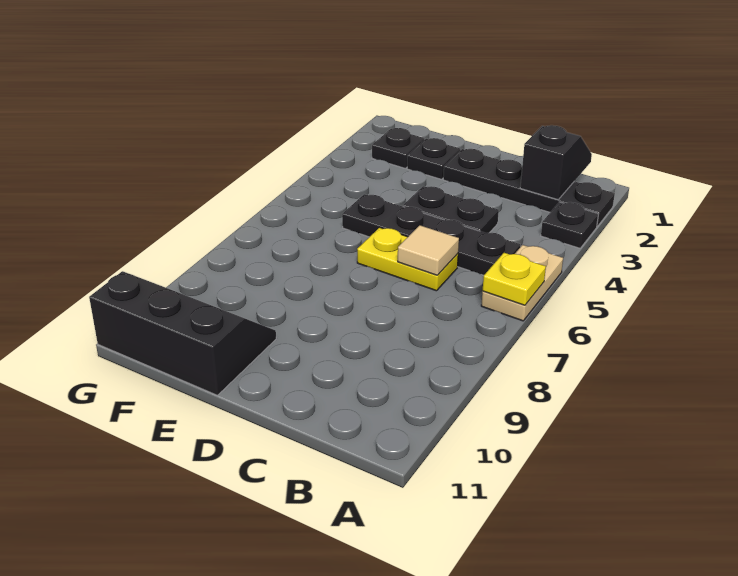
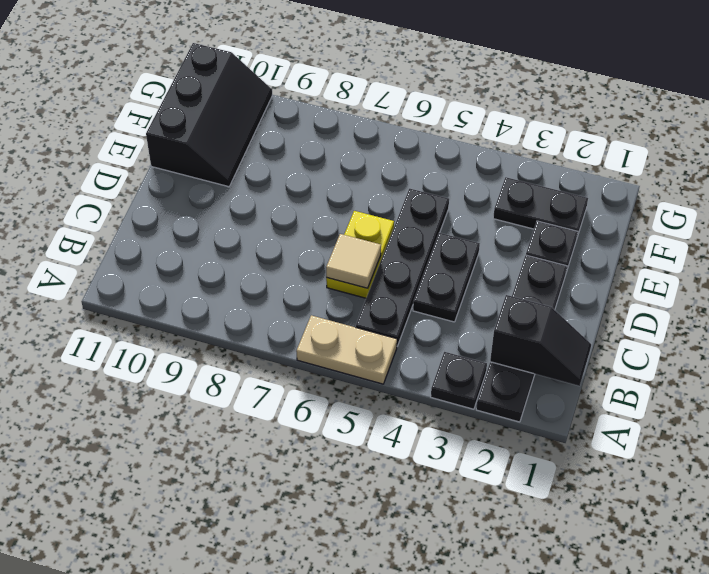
yellow 1x1 plate [483,253,546,305] -> none
black 1x1 plate [372,128,424,168] -> black 1x2 plate [493,177,588,240]

